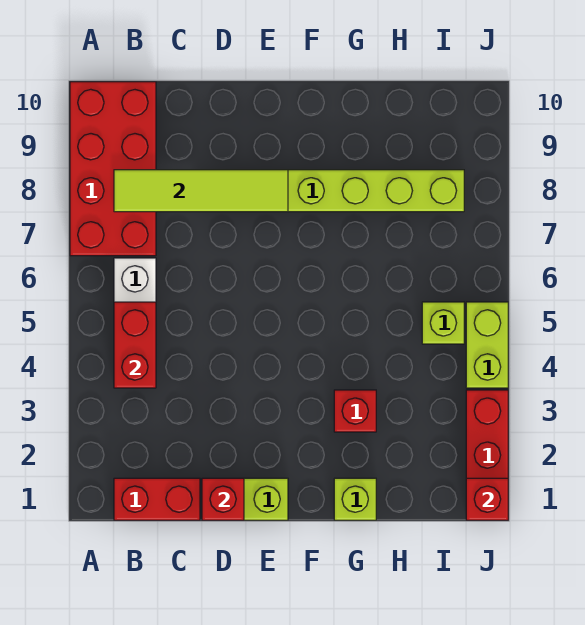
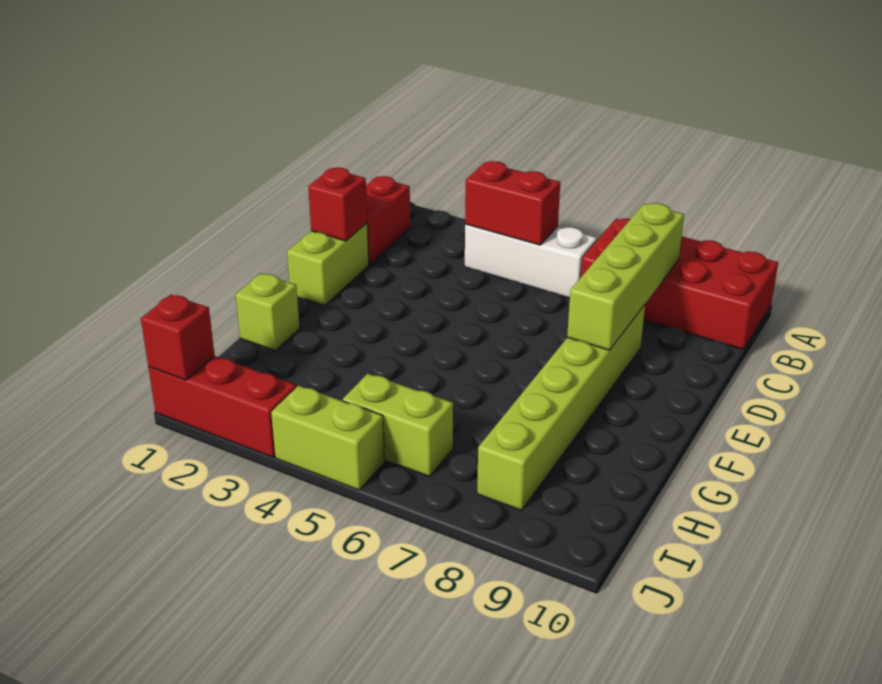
lime 1x4 tile [114,170,288,212] -> lime 1x4 brick [567,203,684,350]
red 1x1 brick [334,390,376,432] -> none
lime 1x1 brick [422,302,464,344] -> lime 1x2 brick [342,374,453,477]

